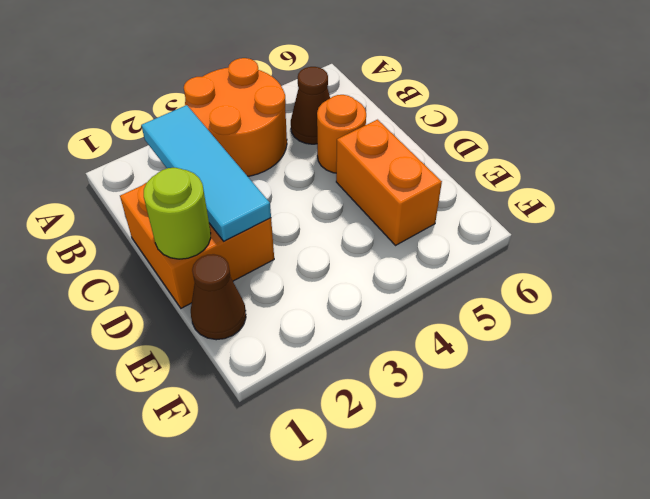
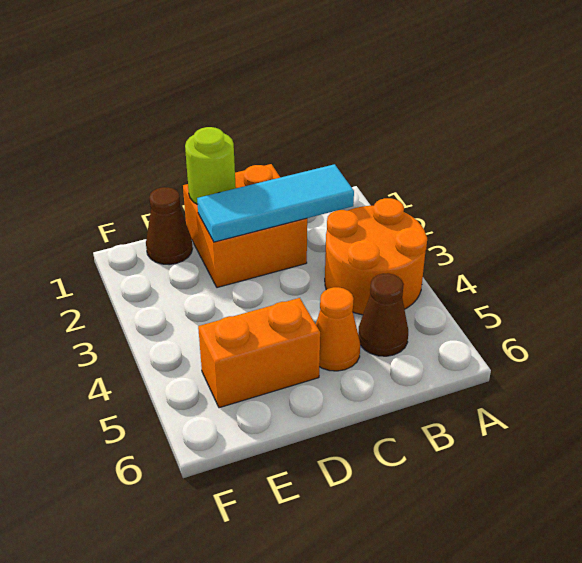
orange 1x1 round brick [317,95,366,173] -> orange 1x1 cone [316,287,360,371]

